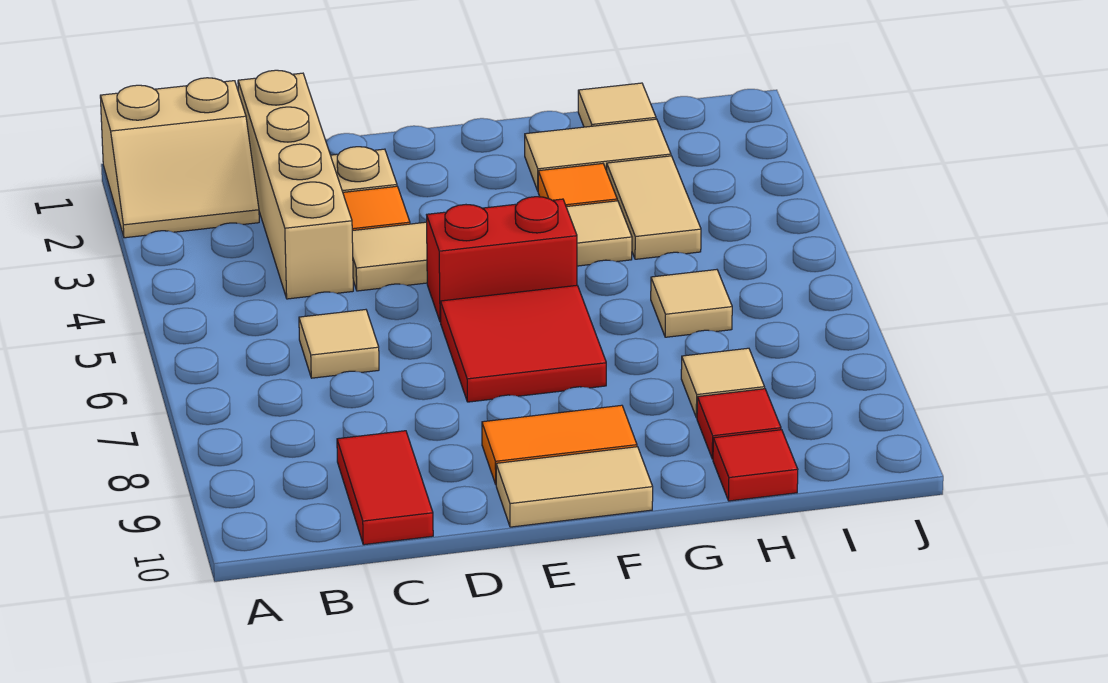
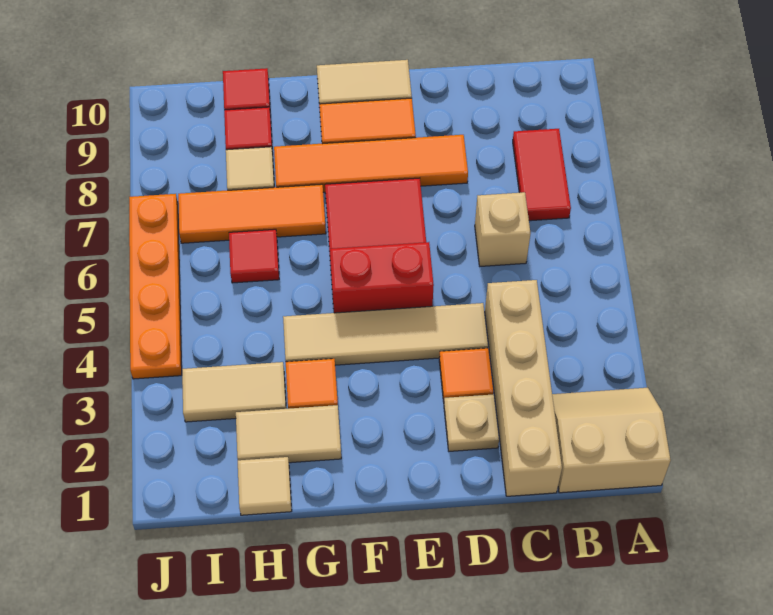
tan 1x1 tile [299,310,379,378] -> tan 1x1 brick [475,192,531,266]
red 1x2 tile [337,431,433,545] -> red 1x2 tile moved to [513,129,571,221]
none -> orange 1x4 tile [274,135,468,192]
none -> orange 1x3 tile [178,184,326,243]
tan 1x2 tile [607,156,701,259] -> tan 1x2 tile turned to [182,362,286,422]
tan 1x1 tile [651,270,732,337] -> red 1x1 tile [229,229,279,283]
none -> orange 1x4 plate [129,194,182,379]

